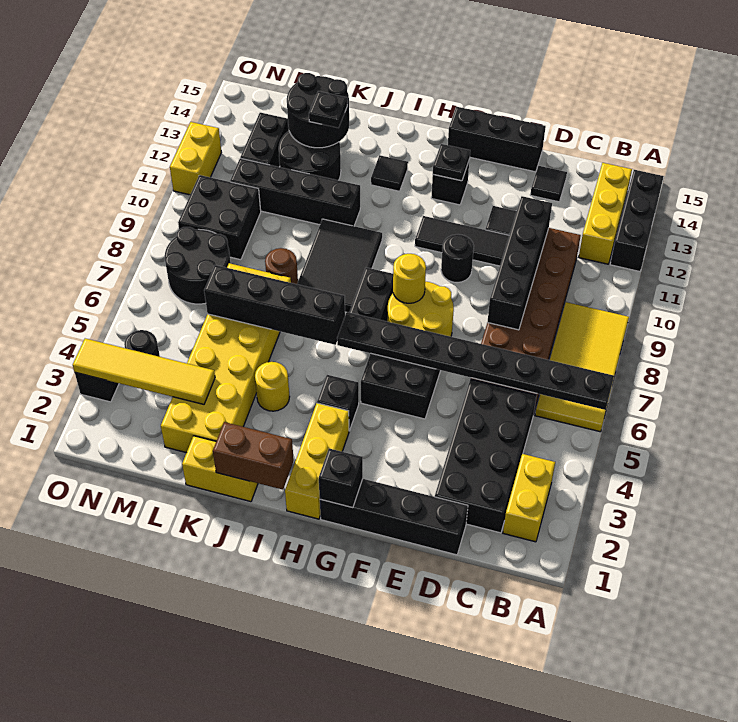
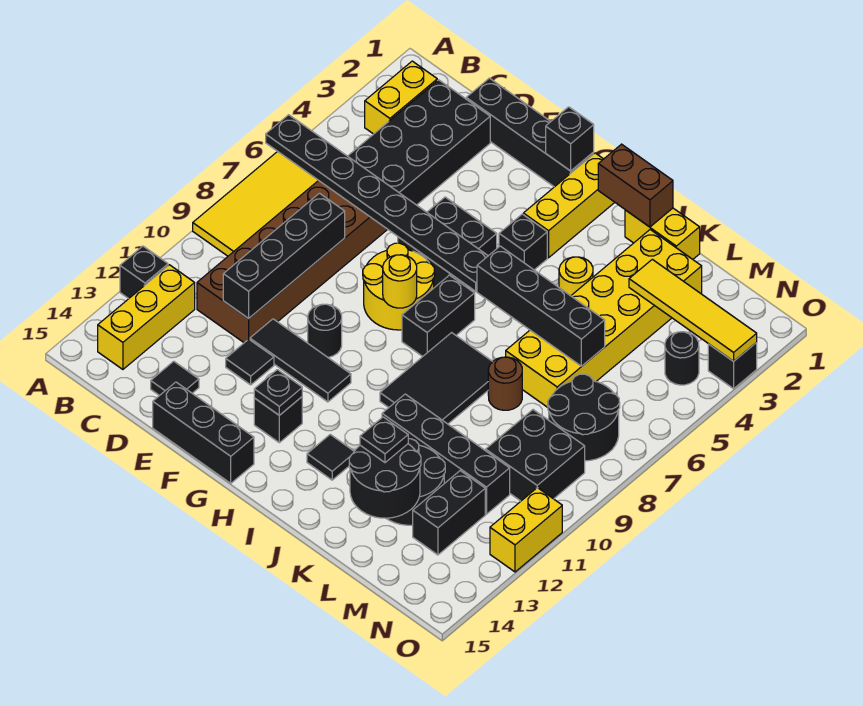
black 1x3 brick [610,170,664,271] -> black 1x1 brick [120,246,168,299]

